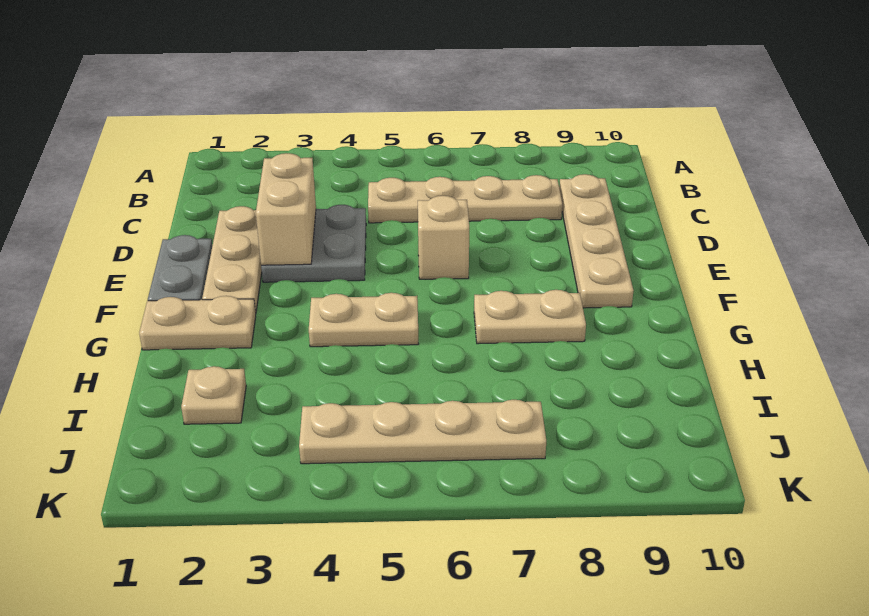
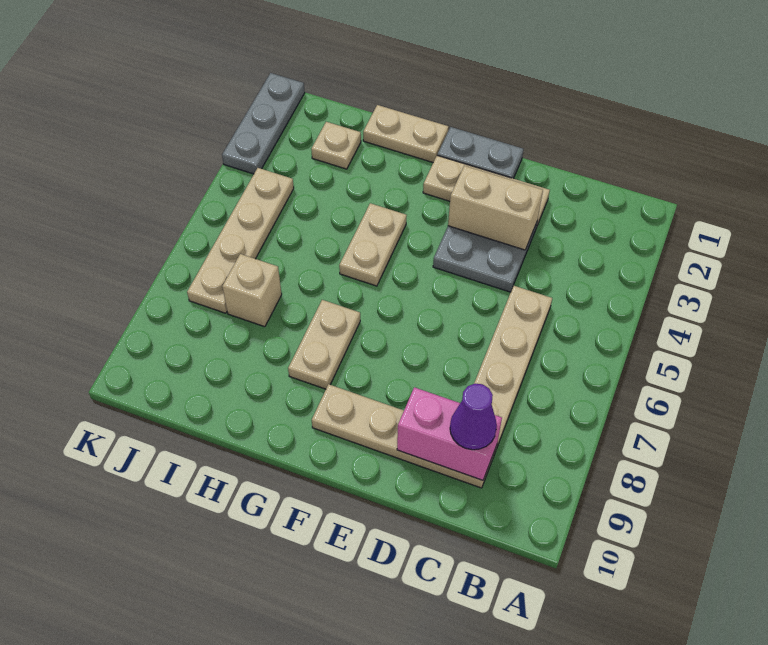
none -> pink 1x2 brick [397,387,502,480]
none -> purple 1x1 cone [450,384,497,450]
tan 1x1 brick [418,196,469,279] -> tan 1x1 brick moved to [222,254,282,327]
tan 1x2 plate [139,296,256,350] -> tan 1x2 plate turned to [363,105,448,162]
none -> grey 1x3 plate [222,73,305,174]

